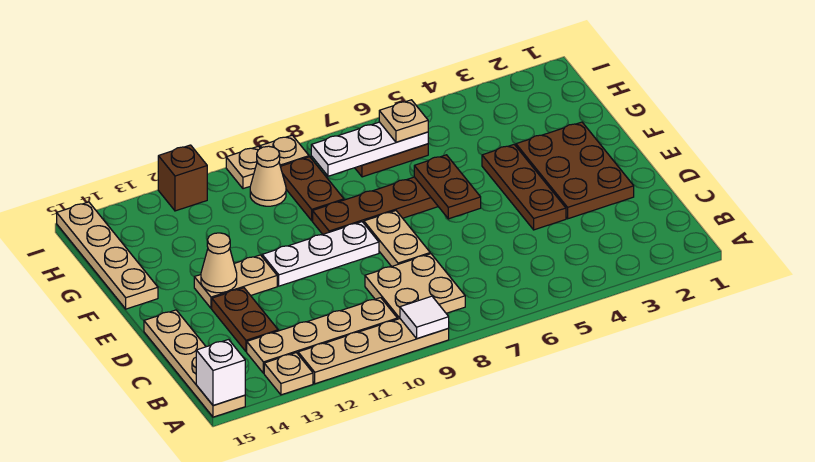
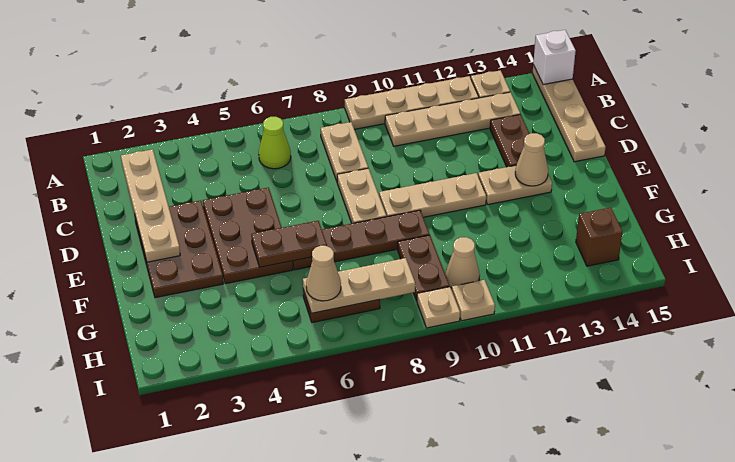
white 1x1 tile [400,296,449,339] -> none
none -> lime 1x1 cone [259,117,291,169]
tan 2x2 plate [365,254,465,319] -> tan 1x2 plate [321,122,368,181]
brown 1x3 plate [482,145,566,230] -> brown 2x3 plate [203,188,293,284]
brown 1x2 plate [414,155,481,219] -> brown 1x2 plate turned to [251,221,327,267]
white 1x3 plate [262,222,379,286] -> tan 1x3 plate [379,173,486,217]
tan 1x4 plate [57,202,158,309] -> tan 1x4 plate moved to [121,149,180,262]
white 1x3 plate [311,122,428,176] -> tan 1x3 plate [303,258,415,313]
tan 1x1 plate [379,100,428,142] -> tan 1x1 cone [306,246,341,301]
brown 1x1 brick [158,145,207,211] -> brown 1x1 brick moved to [576,208,623,266]

